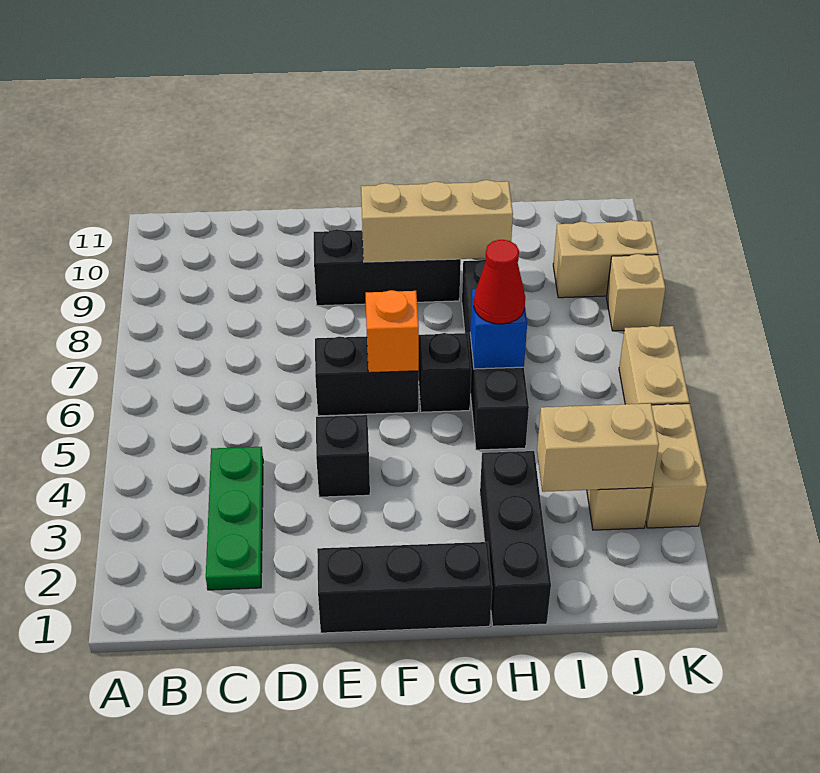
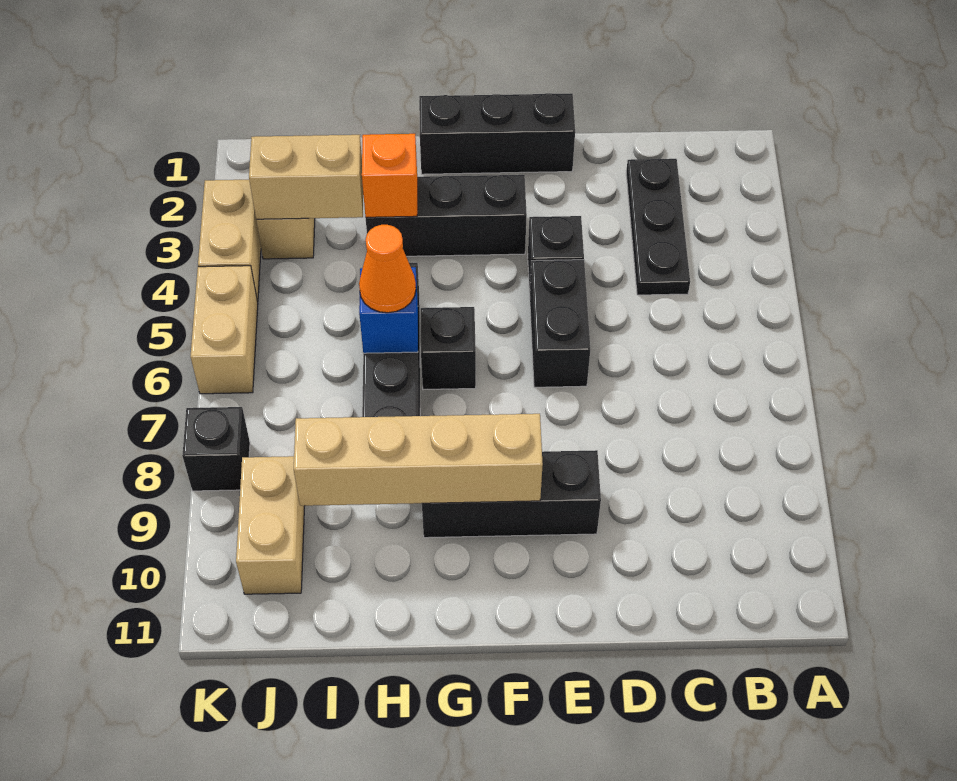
green 1x3 plate [206,447,263,590] -> black 1x3 plate [626,159,690,295]
black 1x2 brick [315,336,419,416] -> black 1x2 brick turned to [530,260,590,387]
orange 1x1 brick [366,290,419,373] -> orange 1x1 brick moved to [362,134,417,217]
tan 1x3 brick [361,180,513,262] -> tan 1x4 brick [294,414,543,506]
black 1x3 brick [480,451,551,626] -> black 1x3 brick turned to [366,175,527,256]
red 1x1 cone [474,240,525,324] -> orange 1x1 cone [359,225,416,313]
tan 1x2 brick [553,220,658,298] -> tan 1x2 brick turned to [236,456,304,594]
tan 1x1 brick [606,254,665,331] -> black 1x1 brick [182,407,250,491]

